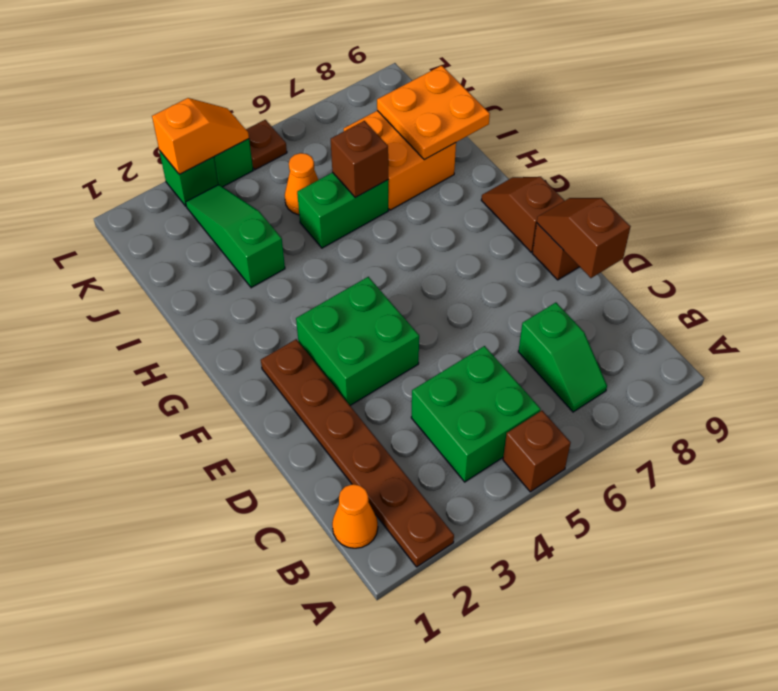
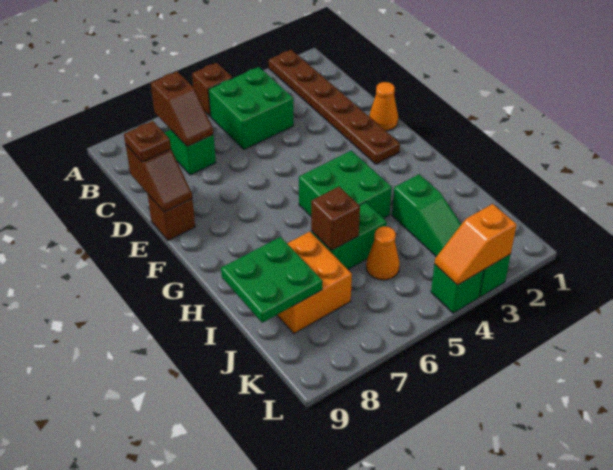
orange 1x1 cone [332,484,378,548] -> orange 1x1 cone moved to [369,82,398,131]
green 2x2 brick [296,277,419,405] -> green 2x2 brick moved to [299,151,392,219]
brown 1x2 slope [481,177,565,252] -> brown 1x2 slope moved to [151,72,213,146]
orange 2x2 plate [377,65,490,160] -> green 2x2 plate [221,237,322,323]
brown 1x1 plate [246,120,287,170] -> brown 1x1 plate moved to [124,121,171,162]

